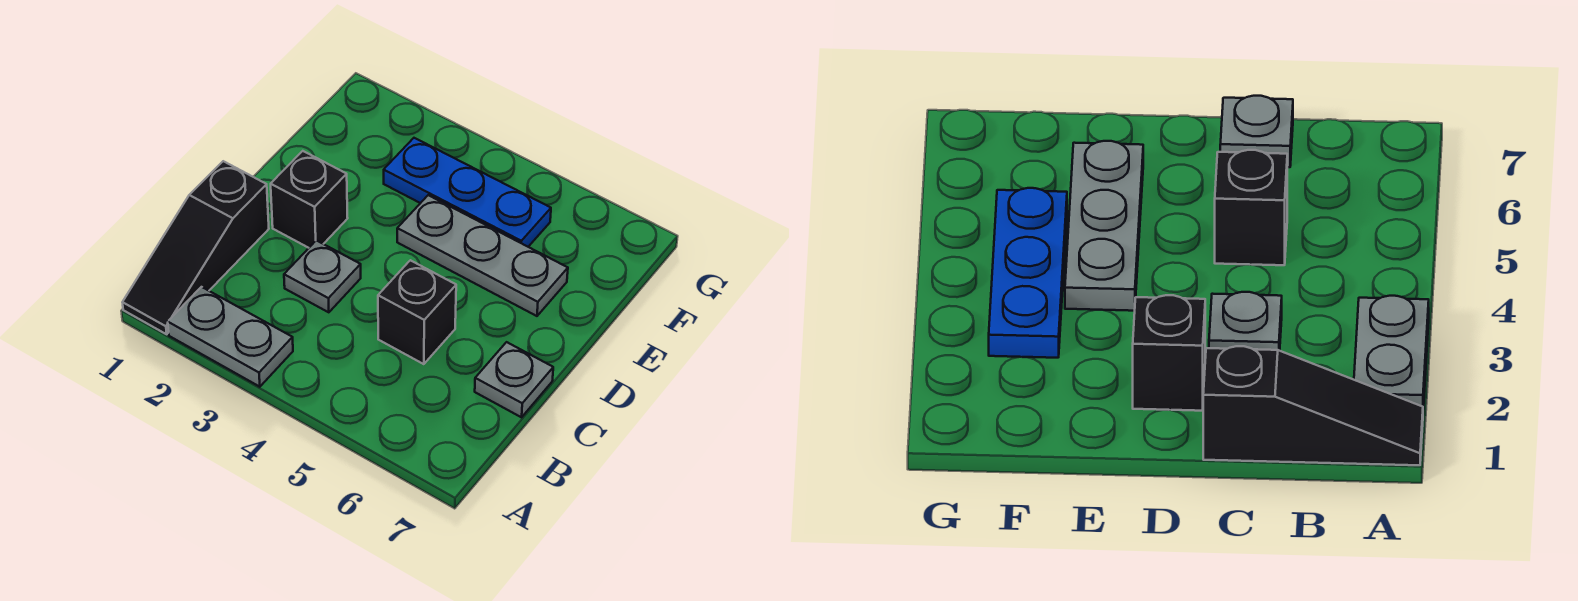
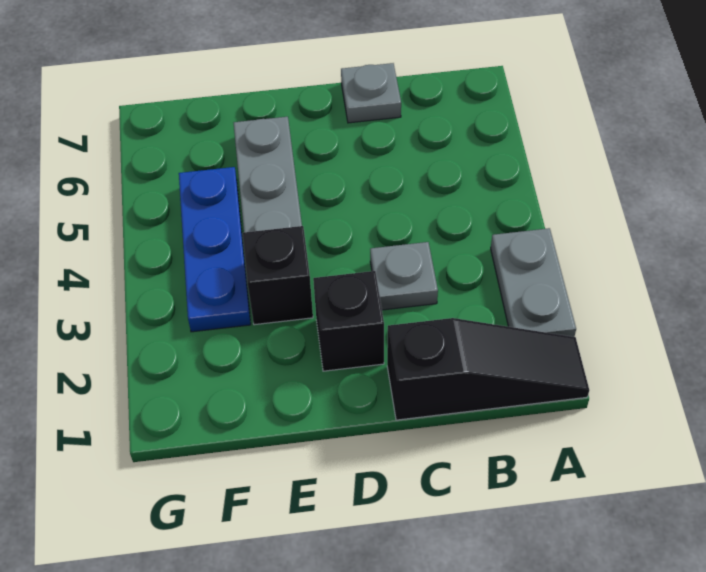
black 1x1 brick [378,260,456,364] -> black 1x1 brick moved to [243,226,313,325]

